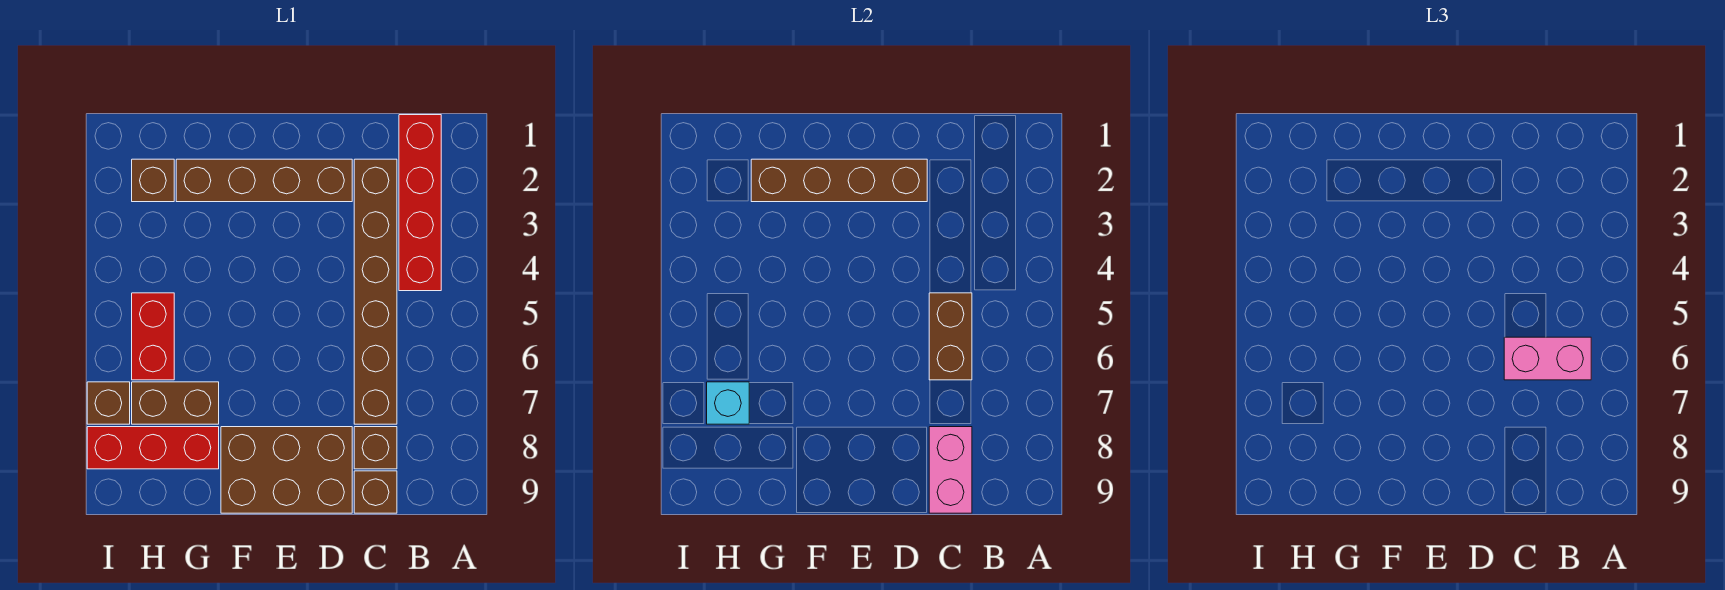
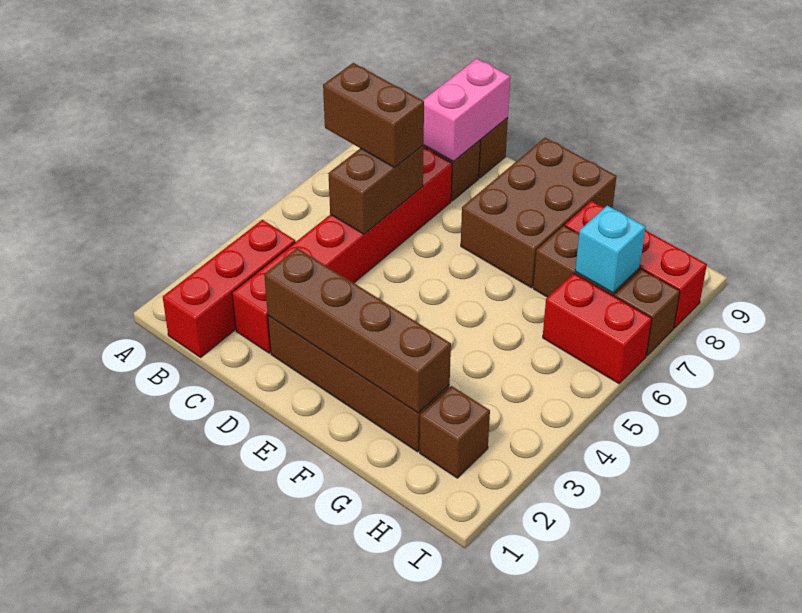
red 1x4 brick [399,115,441,291] -> red 1x3 brick [163,220,295,357]
pink 1x2 brick [1504,337,1591,380] -> brown 1x2 brick [323,63,424,167]
brown 1x6 brick [354,159,397,424] -> red 1x6 brick [232,148,452,353]
brown 2x3 brick [221,427,352,513] -> brown 2x3 brick turned to [461,138,617,288]
red 1x2 brick [132,293,174,380] -> red 1x2 brick turned to [543,273,652,384]

